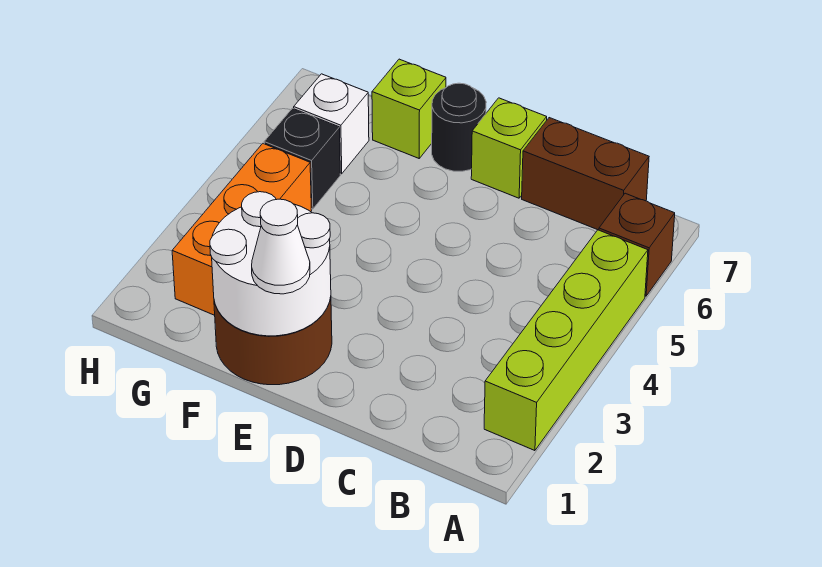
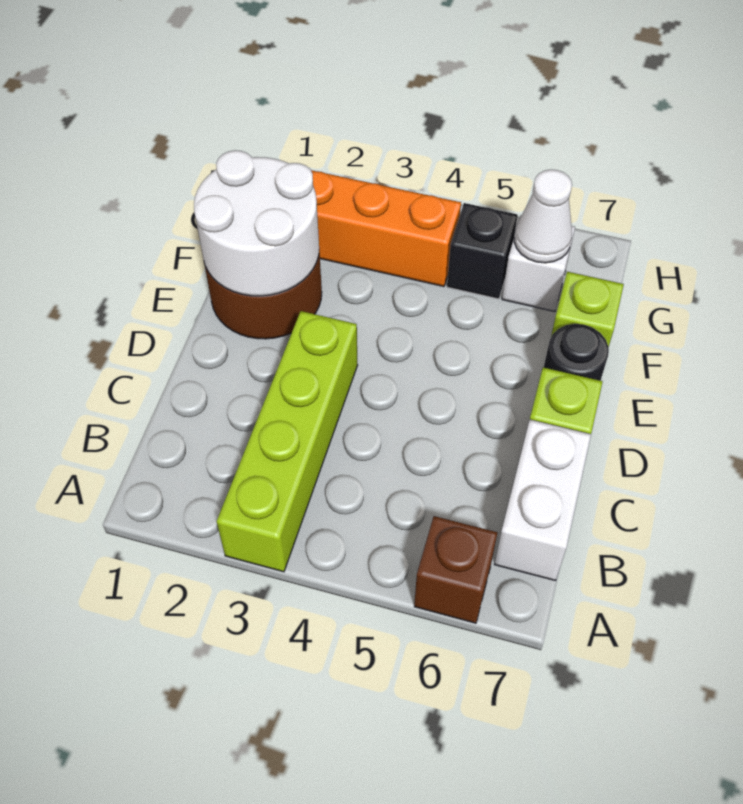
lime 1x4 brick [484,230,648,451] -> lime 1x4 brick turned to [217,311,358,572]
brown 1x2 brick [522,118,649,230] -> white 1x2 brick [494,420,591,581]
white 1x1 cone [252,199,310,294] -> white 1x1 cone moved to [514,170,572,263]

